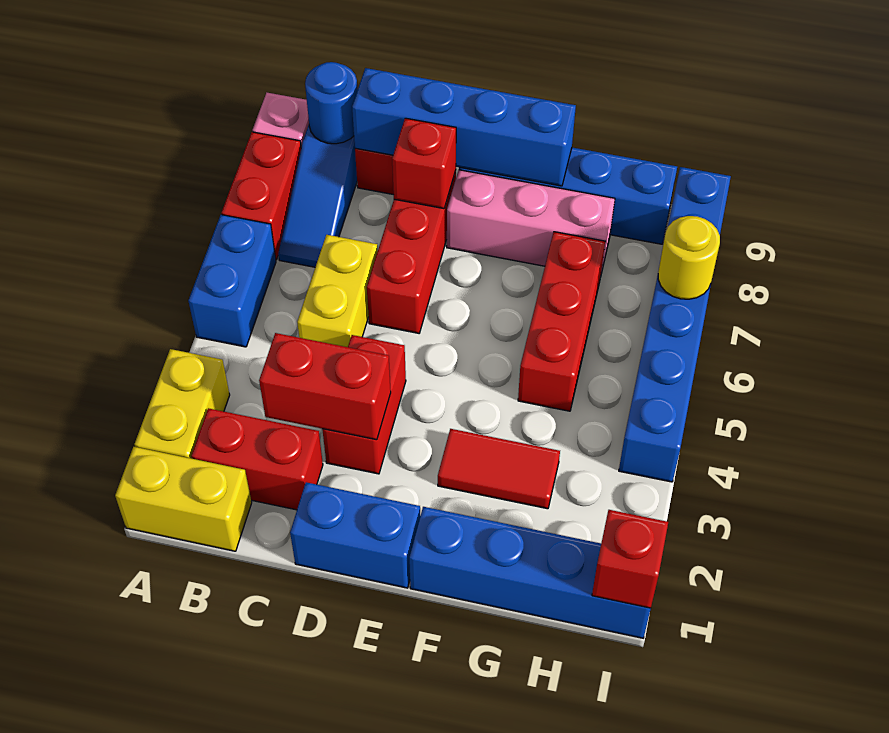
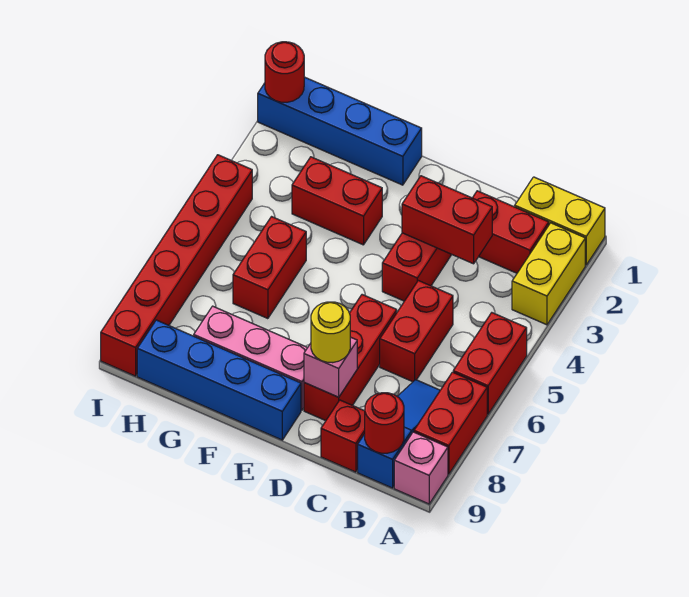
blue 1x2 brick [188,215,276,347] -> red 1x2 brick [453,313,527,414]
blue 1x1 round brick [305,62,358,144] -> red 1x1 round brick [365,393,404,453]
yellow 1x2 brick [297,235,378,347] -> red 1x2 brick [380,281,453,382]
blue 1x4 brick [352,68,576,186] -> none
blue 1x2 brick [290,482,420,588] -> none
red 1x1 brick [392,118,456,209] -> pink 1x1 brick [304,337,357,397]
red 1x2 tile [438,429,560,509] -> red 1x2 brick [292,157,382,245]
red 1x3 brick [518,232,605,411] -> red 1x2 brick [233,217,306,319]
red 1x1 brick [592,510,668,608] -> red 1x1 round brick [265,42,304,102]
blue 1x6 brick [619,167,731,482] -> red 1x6 brick [101,155,252,376]
yellow 1x1 round brick [658,216,720,299] -> yellow 1x1 round brick moved to [311,302,350,363]

